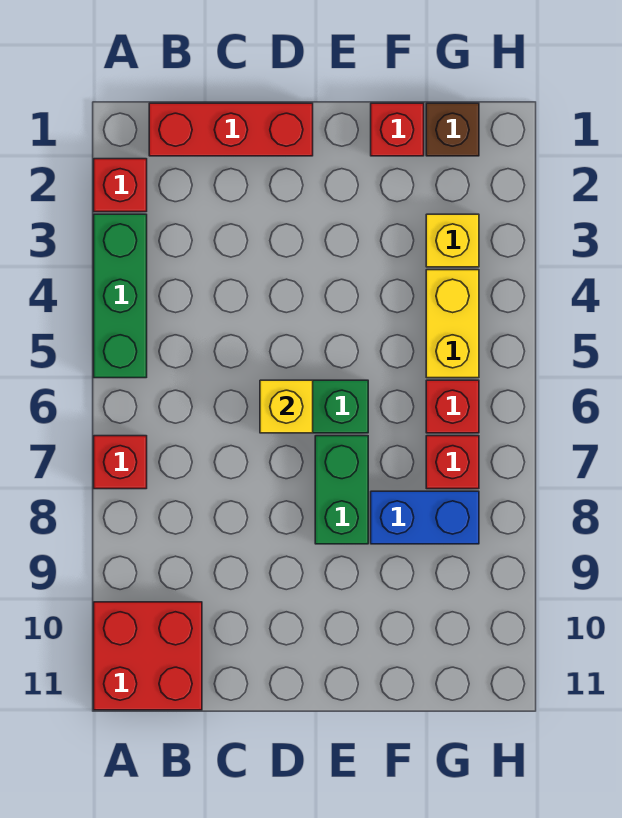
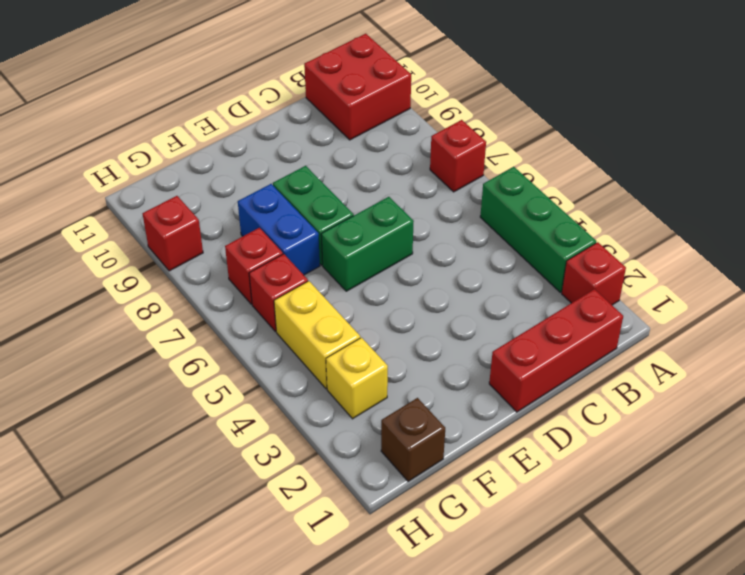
yellow 1x1 brick [260,380,313,433] -> none
red 1x1 brick [371,103,424,156] -> red 1x1 brick moved to [143,196,203,271]
blue 1x2 brick [371,491,479,544] -> blue 1x2 brick turned to [238,184,320,275]

